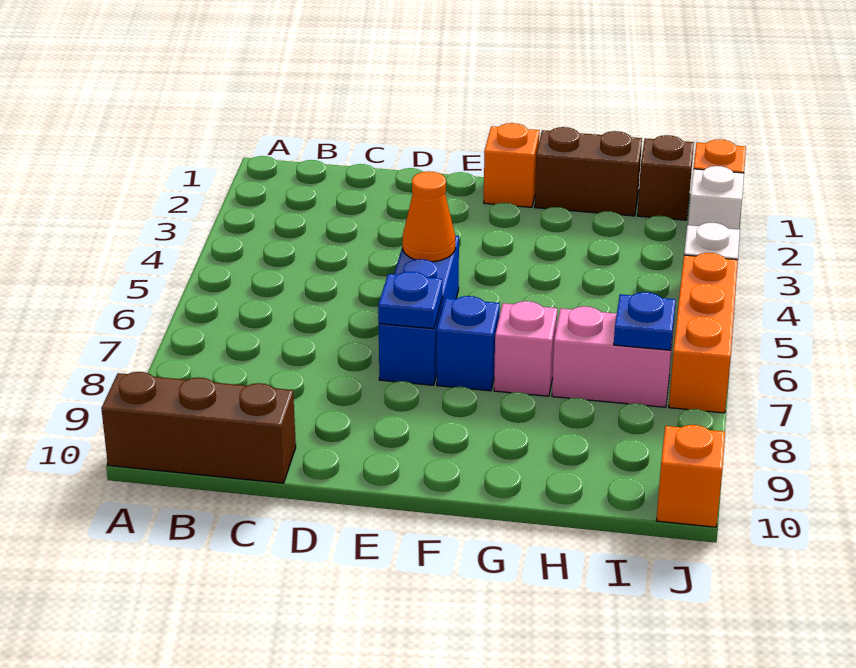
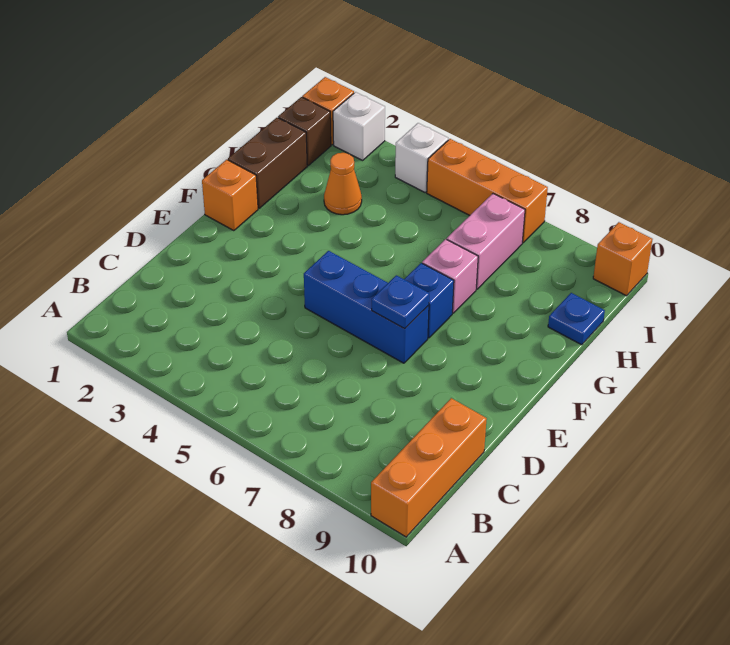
brown 1x3 brick [101,372,296,483] -> orange 1x3 brick [371,398,487,537]
orange 1x1 cone [403,171,455,262] -> orange 1x1 cone moved to [324,153,362,215]
blue 1x1 plate [614,292,676,350] -> blue 1x1 plate moved to [548,293,605,345]

